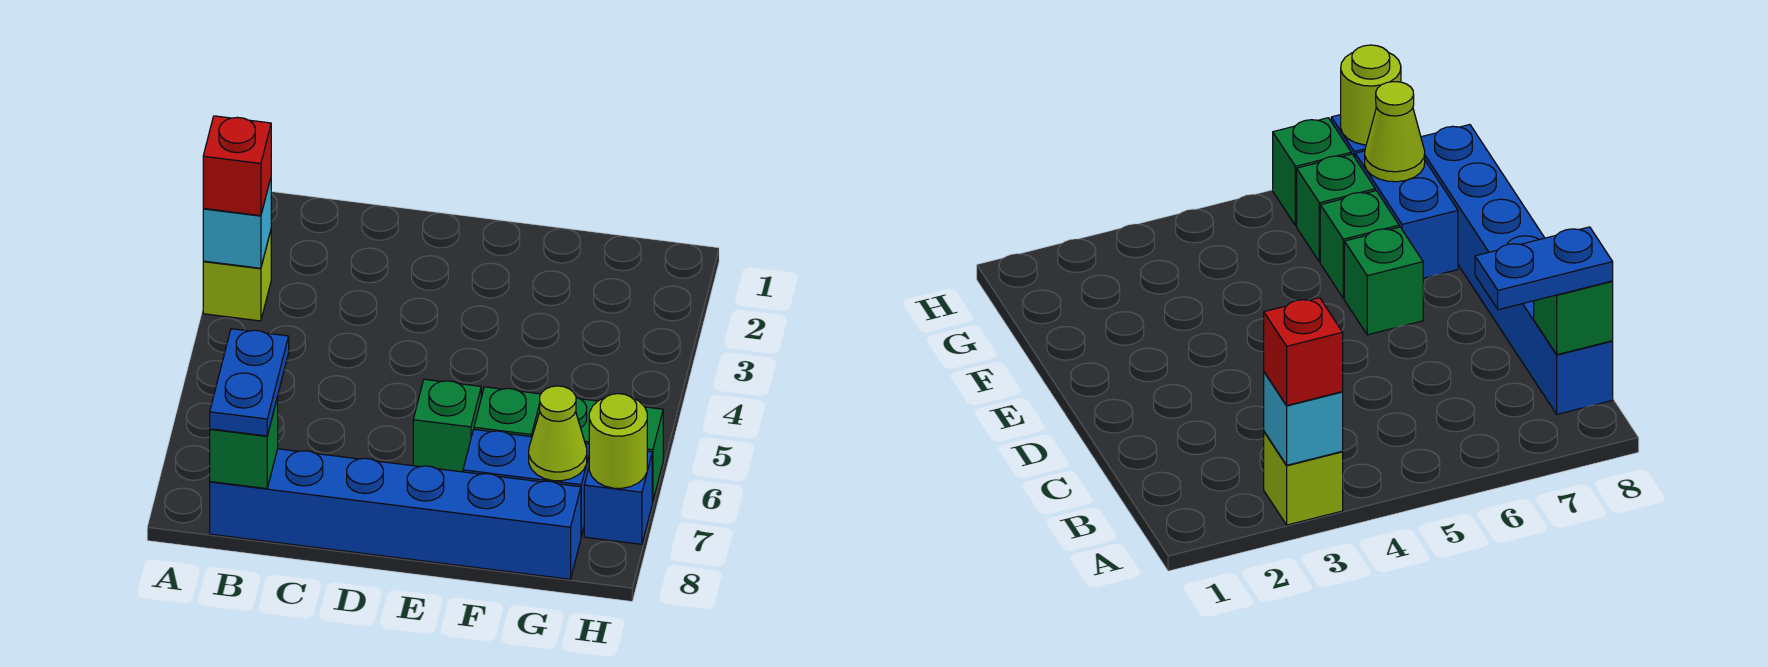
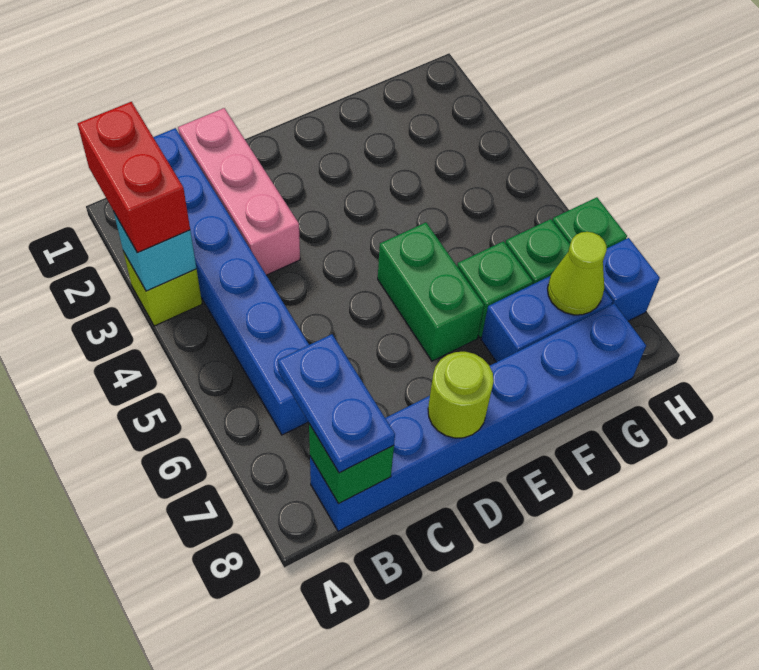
red 1x1 brick [203,116,271,216] -> red 1x2 brick [78,102,190,253]
none -> blue 1x6 brick [153,128,309,435]
none -> pink 1x3 brick [178,108,300,275]
green 1x1 brick [413,379,481,472] -> green 1x2 brick [378,223,484,361]
lime 1x1 round brick [589,394,647,488] -> lime 1x1 round brick moved to [428,352,494,438]

